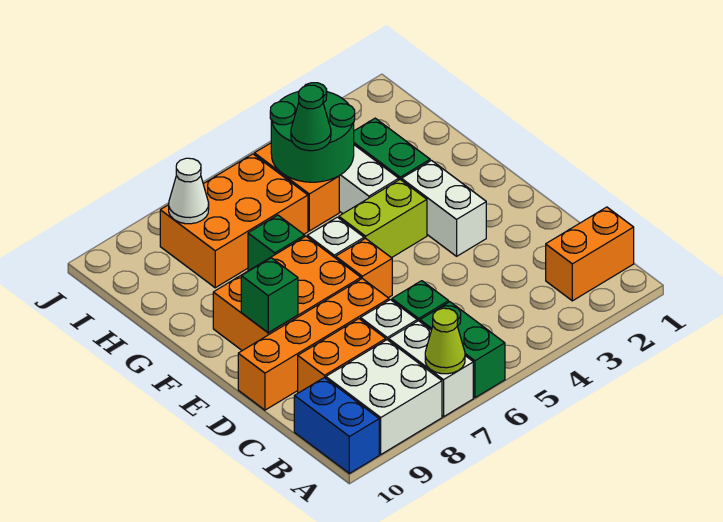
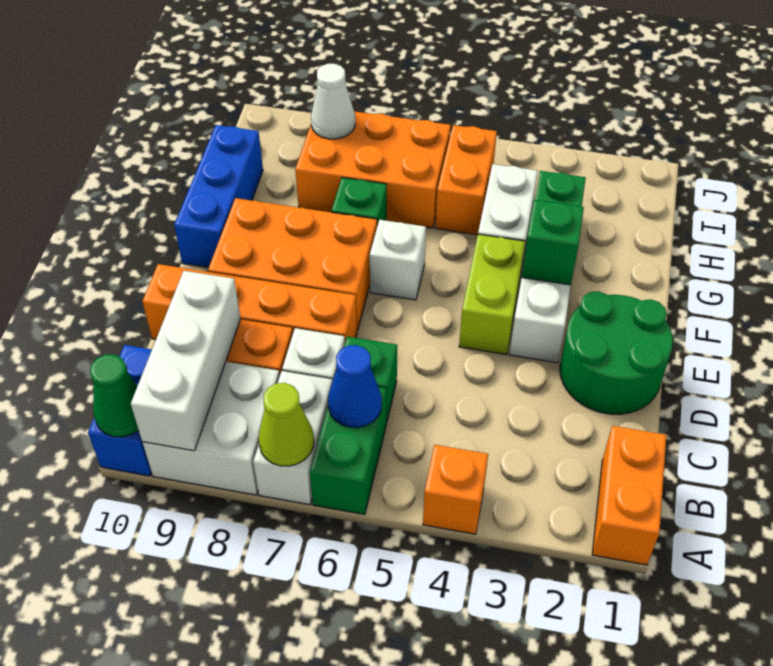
none -> white 1x3 brick [131,271,241,451]
orange 1x2 brick [546,207,634,301] -> orange 1x2 brick turned to [592,426,666,565]
none -> blue 1x1 cone [328,345,382,428]
orange 1x1 brick [336,238,392,298] -> orange 1x1 brick moved to [423,445,488,534]
green 1x1 brick [241,258,298,332] -> green 1x1 brick moved to [522,200,584,285]
lime 1x2 brick [339,180,427,258] -> lime 1x2 brick turned to [459,234,525,355]
none -> blue 1x3 brick [174,125,263,268]
green 2x2 round brick [270,83,355,182] -> green 2x2 round brick moved to [560,291,673,414]
green 1x1 cone [291,85,331,151] -> green 1x1 cone moved to [90,354,139,437]

